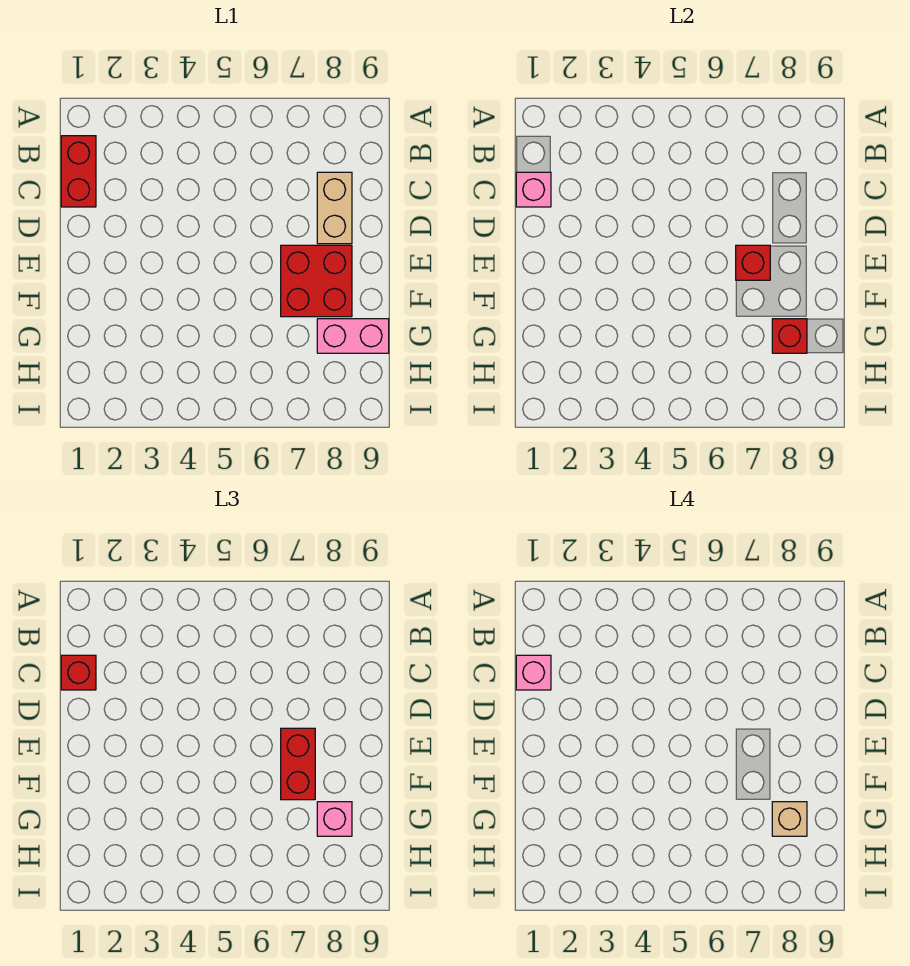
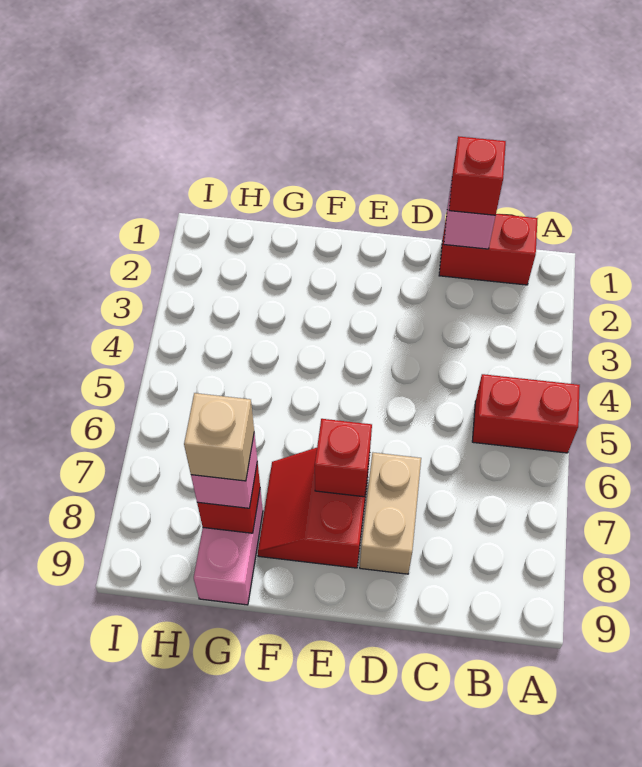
pink 1x1 brick [516,655,551,690] -> none
tan 1x2 brick [317,172,352,244] -> tan 1x2 brick turned to [360,453,421,574]
red 2x2 brick [281,245,352,317] -> red 2x2 slope [258,448,370,568]
red 1x2 brick [281,728,315,800] -> red 1x2 brick moved to [472,374,580,453]

